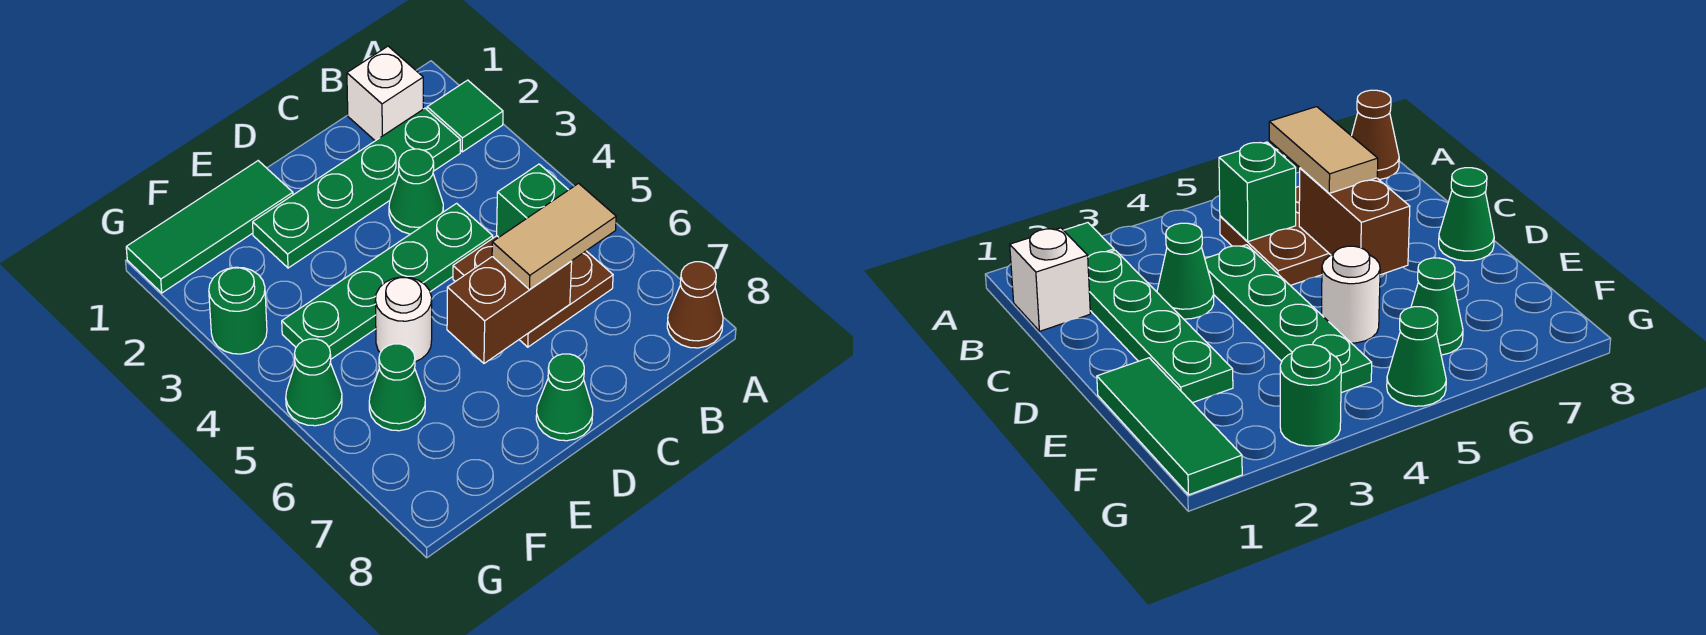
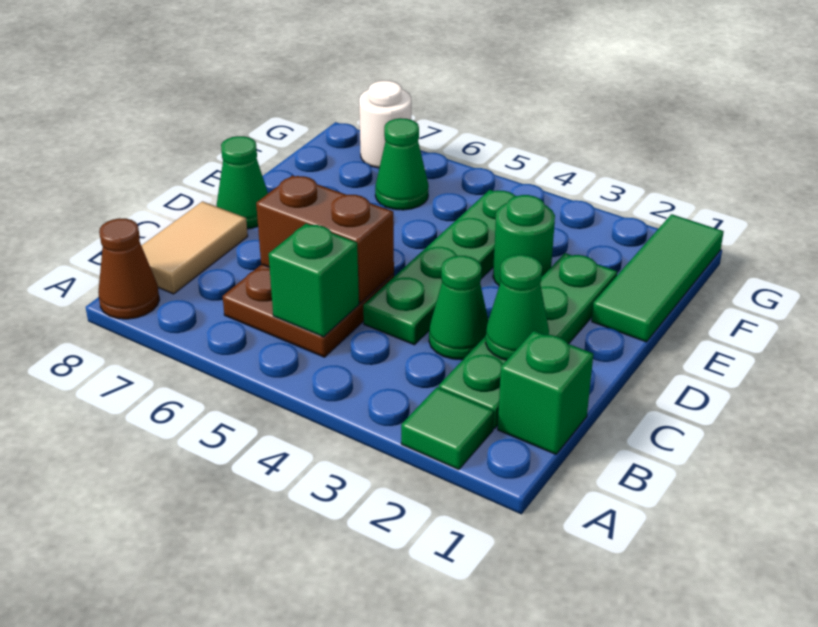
white 1x1 brick [347,46,423,141] -> green 1x1 brick [498,331,593,454]
tan 1x2 tile [492,183,616,290] -> tan 1x2 tile moved to [141,201,248,294]
brown 1x2 brick [447,257,572,363] -> brown 1x2 brick turned to [256,175,394,303]
white 1x1 round brick [375,277,432,362] -> white 1x1 round brick moved to [359,81,411,168]
green 1x1 round brick [209,267,267,354] -> green 1x1 round brick moved to [493,195,555,285]
green 1x1 cone [286,339,342,426] -> green 1x1 cone moved to [486,255,549,360]

